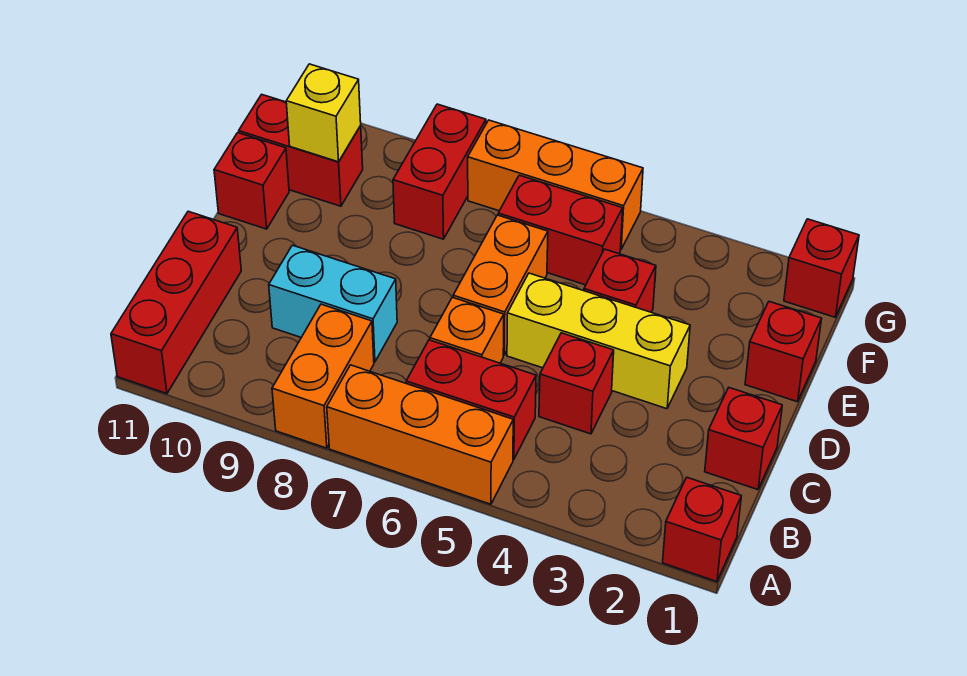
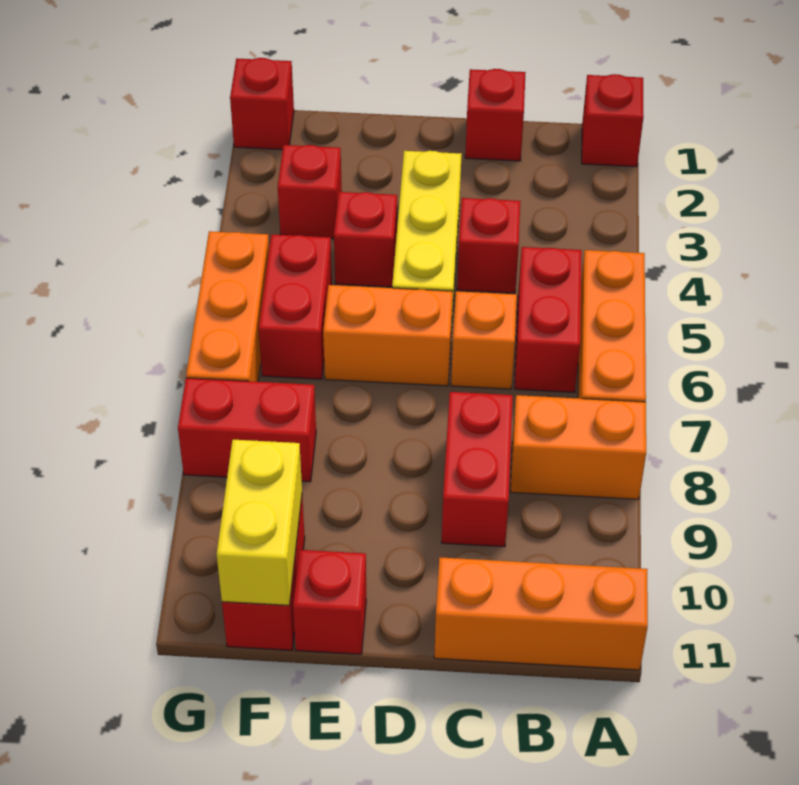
red 1x3 brick [111,211,241,394] -> orange 1x3 brick [434,557,648,670]
cyan 1x2 brick [269,245,397,362] -> red 1x2 brick [442,392,513,547]
red 1x1 brick [745,302,822,402] -> red 1x1 brick moved to [278,145,342,239]
yellow 1x1 brick [286,64,361,162] -> yellow 1x2 brick [217,440,302,606]

